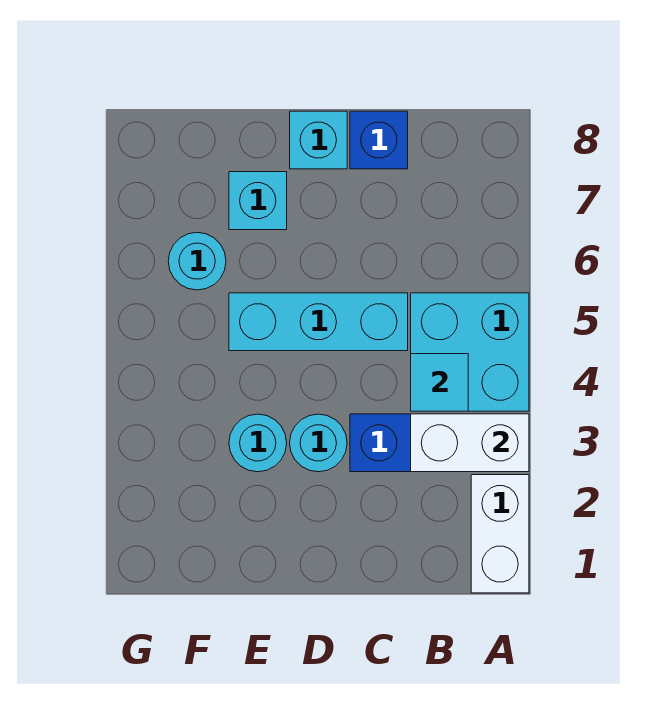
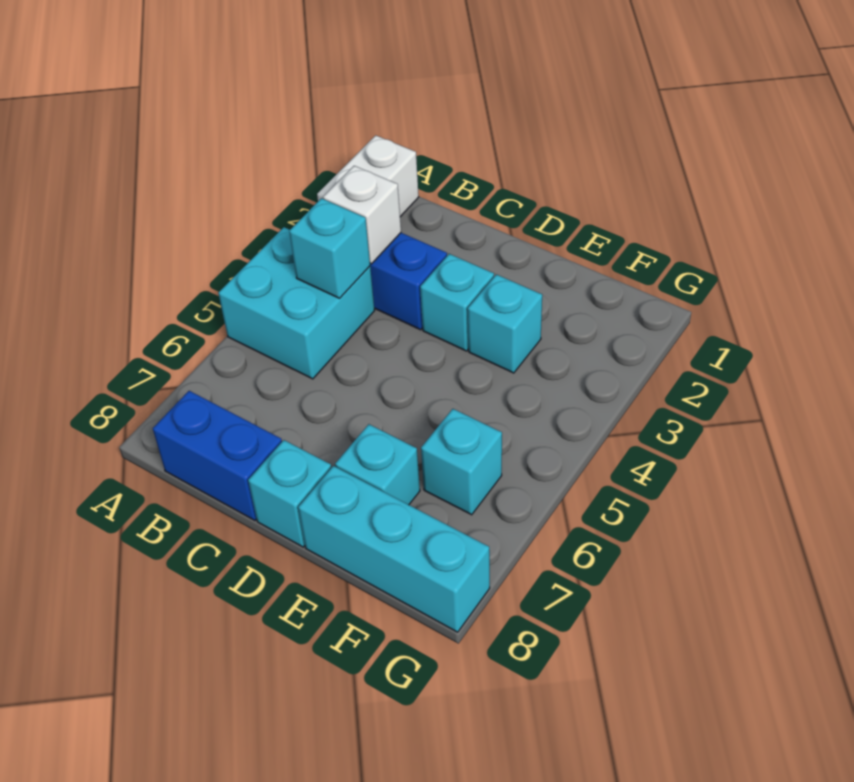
white 1x2 brick [411,414,529,472] -> white 1x1 brick [323,166,401,264]
cyan 1x1 tile [411,354,468,411] -> cyan 1x1 brick [289,198,370,298]
cyan 1x3 brick [229,293,408,351] -> cyan 1x3 brick moved to [298,466,490,632]
blue 1x1 brick [350,111,408,169] -> blue 1x2 brick [153,391,282,520]
cyan 1x1 round brick [290,414,347,472] -> cyan 1x1 brick [420,254,494,351]
cyan 1x1 round brick [229,414,287,472] -> cyan 1x1 brick [468,274,542,373]
cyan 1x1 round brick [168,232,226,290] -> cyan 1x1 brick [421,409,502,515]

